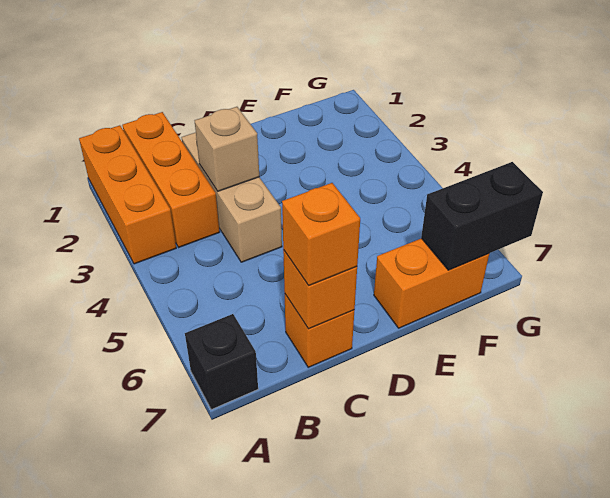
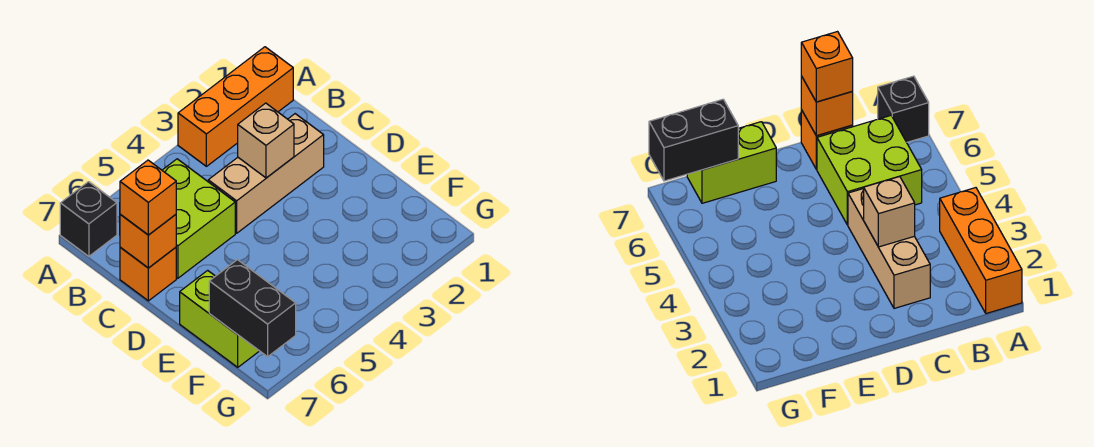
orange 1x3 brick [122,112,220,247] -> none
none -> lime 2x2 brick [162,159,235,278]
orange 1x2 brick [374,238,489,328] -> lime 1x2 brick [180,270,259,367]

